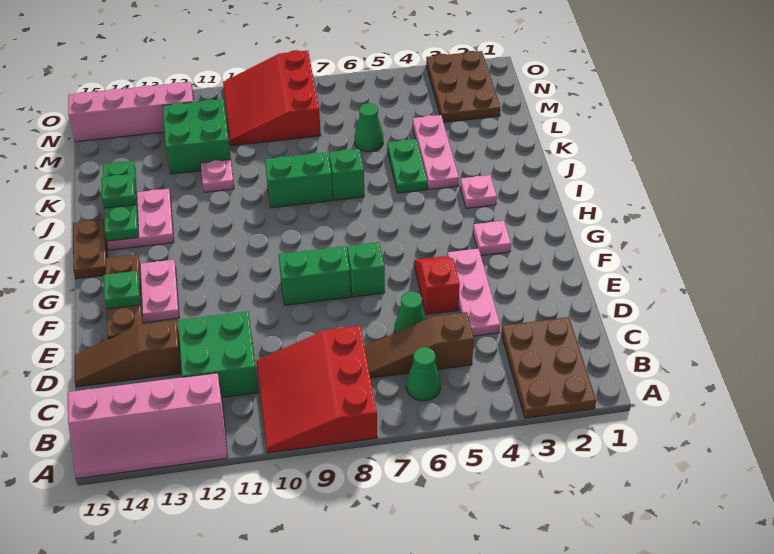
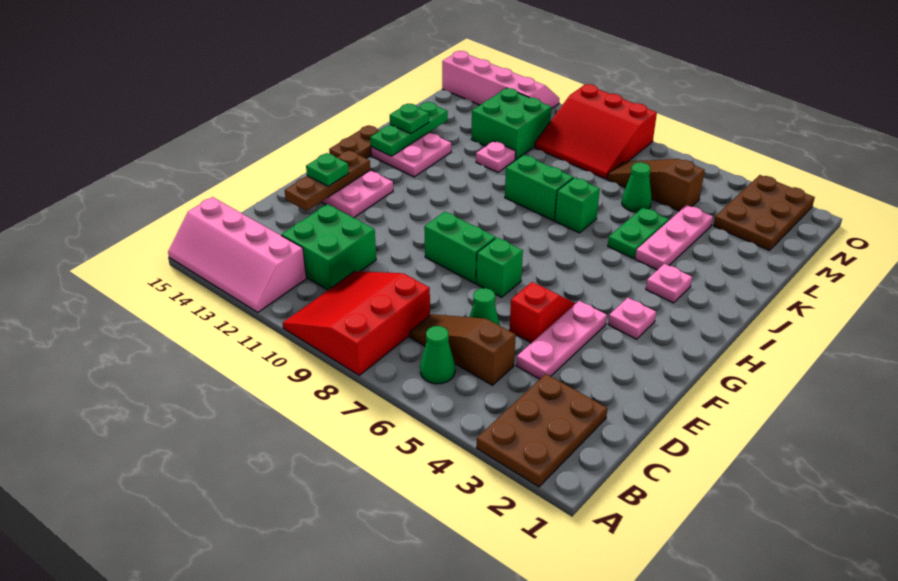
brown 1x3 slope [75,320,182,387] -> brown 1x3 slope moved to [607,159,705,211]
red 3x3 slope [223,50,321,146] -> red 3x3 slope turned to [535,84,657,179]

